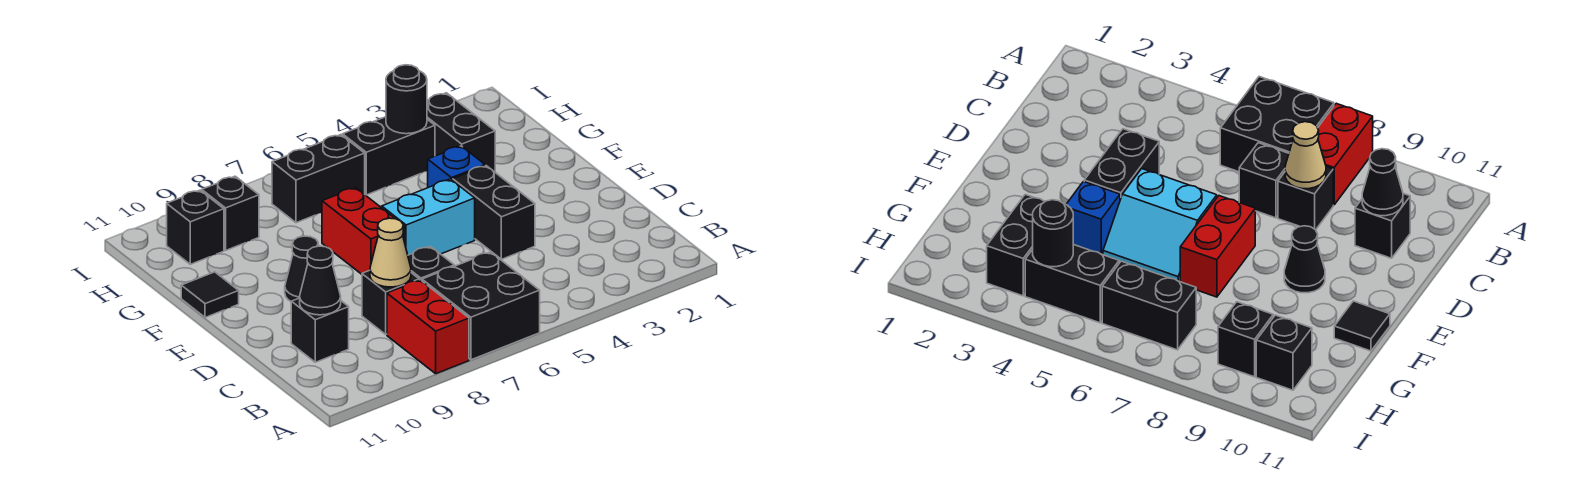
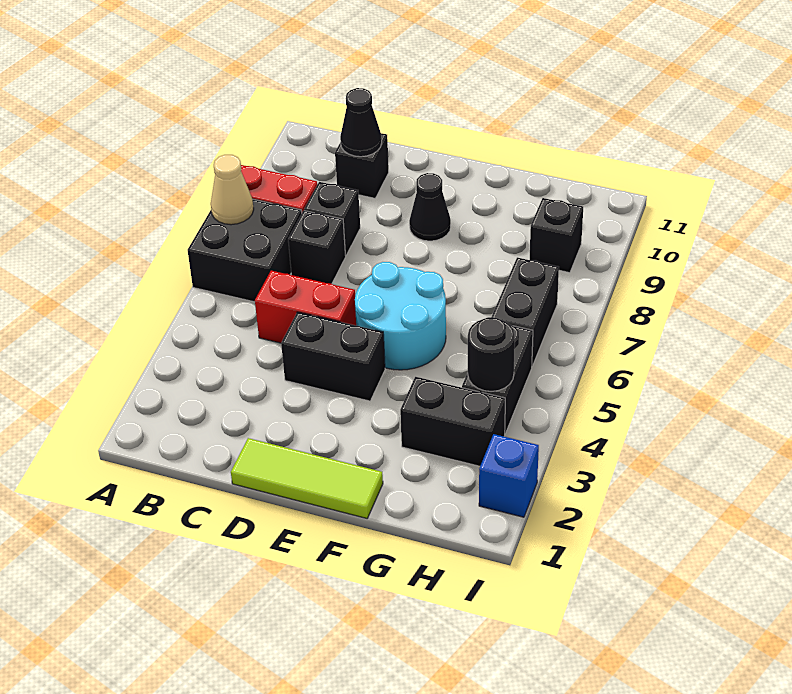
tan 1x1 cone [370,218,411,287] -> tan 1x1 cone moved to [211,155,254,225]
none -> lime 1x3 tile [231,438,383,518]
cyan 2x2 slope [381,179,475,255] -> cyan 2x2 round brick [355,262,446,370]
red 1x2 brick [322,188,404,274] -> red 1x2 brick moved to [255,271,356,343]
blue 1x1 brick [428,146,485,188] -> blue 1x1 brick moved to [479,434,539,517]
black 1x1 tile [181,272,239,318] -> none
black 1x1 brick [167,190,224,264] -> none

